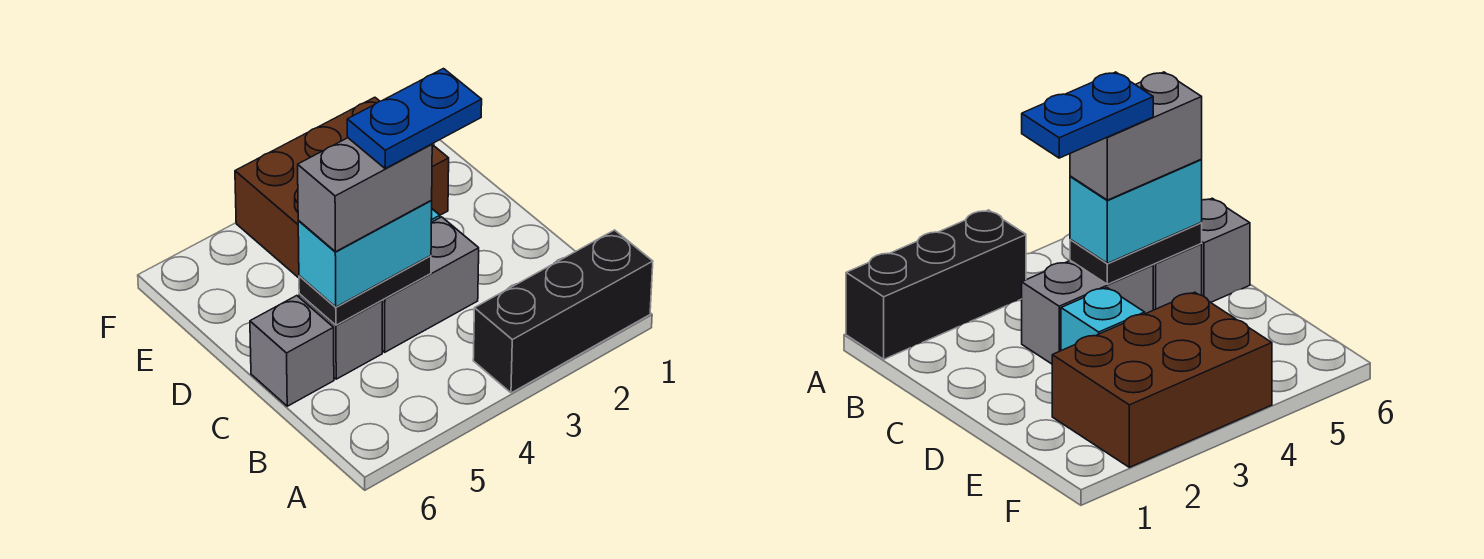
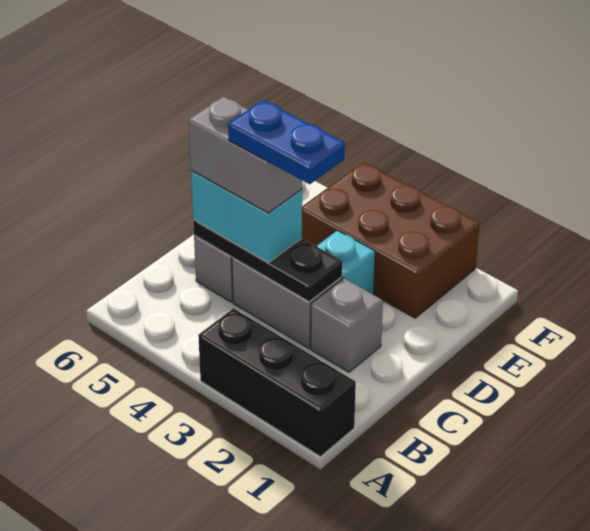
black 1x2 plate [299,256,431,325] -> black 1x3 plate [193,219,342,302]
grey 1x1 brick [250,296,334,406] -> grey 1x1 brick moved to [311,278,383,372]

